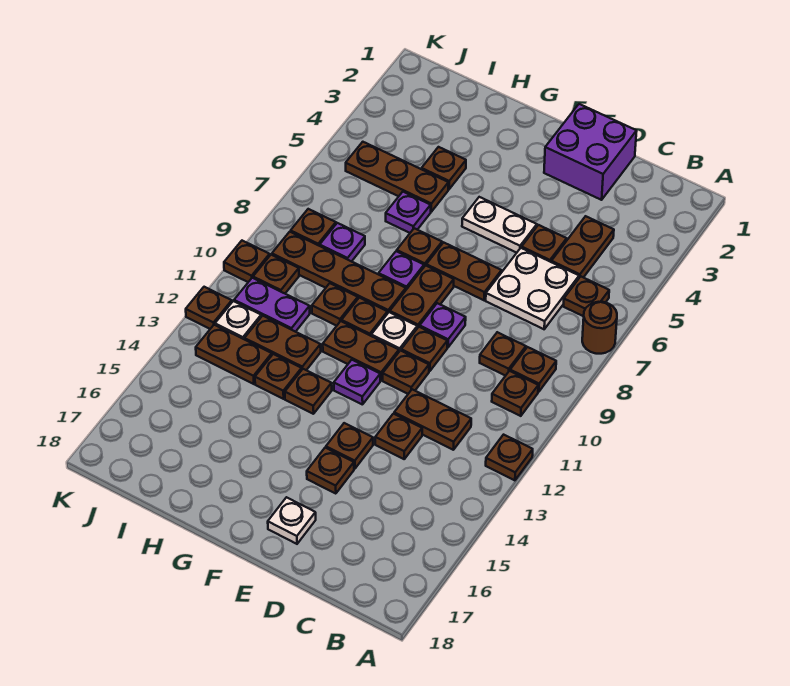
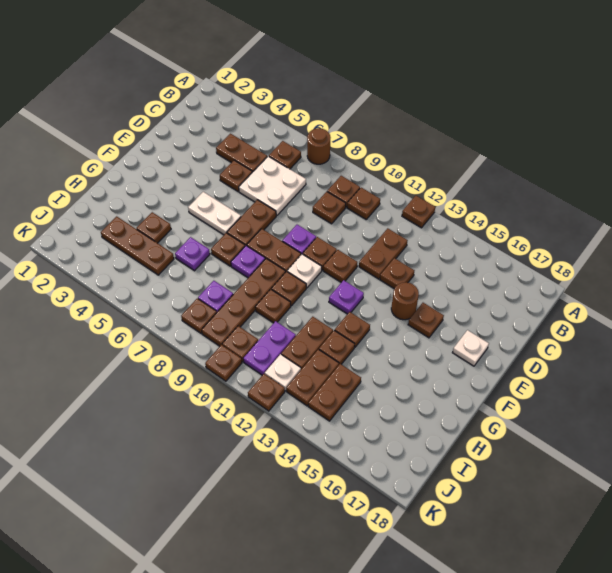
purple 2x2 brick [544,104,637,200] -> none
white 1x2 plate [462,197,537,253] -> white 1x2 plate turned to [188,192,241,235]
brown 1x1 plate [326,423,373,469] -> brown 1x1 round brick [391,282,419,320]
brown 1x2 plate [323,321,399,380] -> brown 1x2 plate moved to [308,364,361,421]
brown 1x3 plate [346,142,448,212] -> brown 1x3 plate turned to [101,216,174,275]

